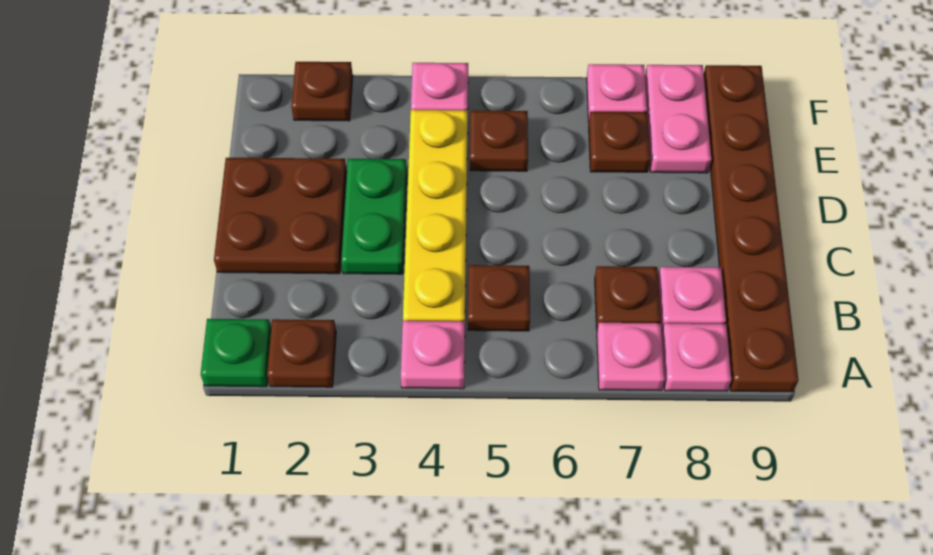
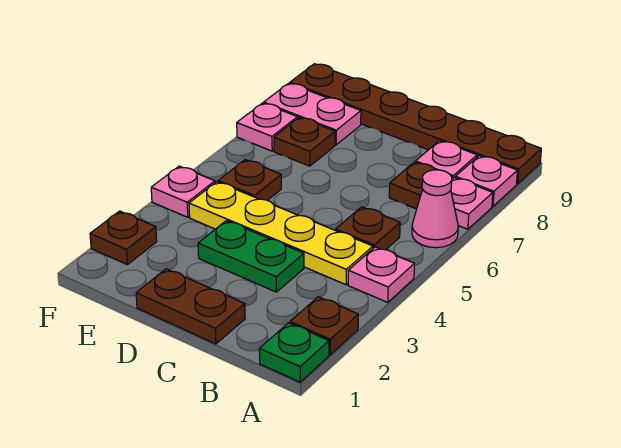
none -> pink 1x1 cone [412,170,458,248]
brown 2x2 plate [214,158,347,274] -> brown 1x2 plate [136,269,245,344]

